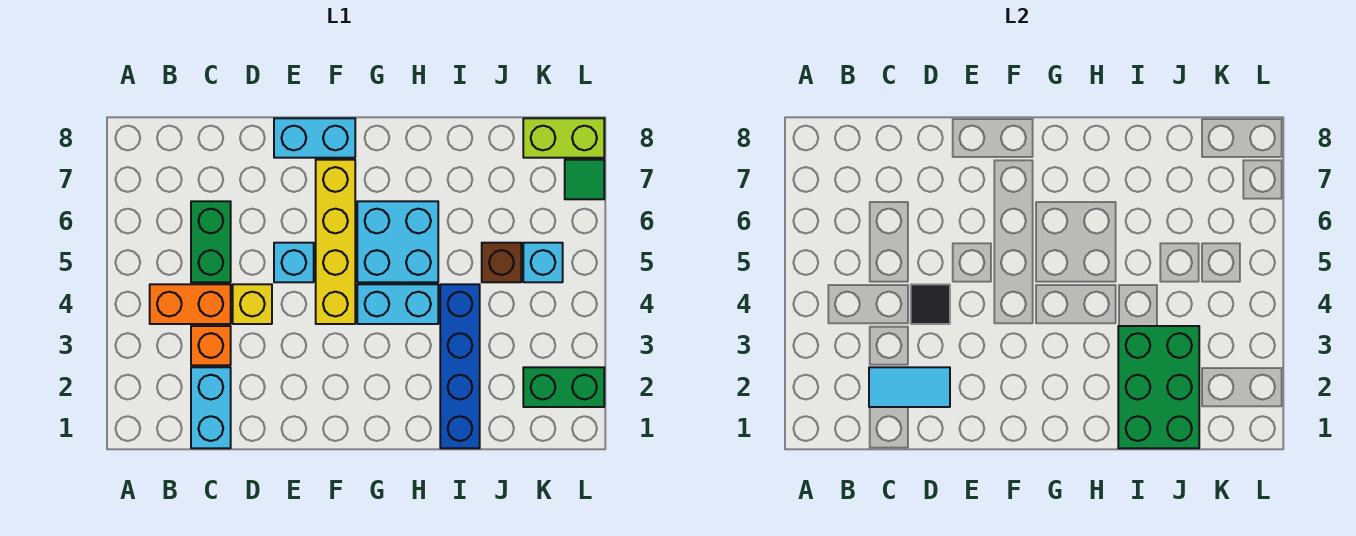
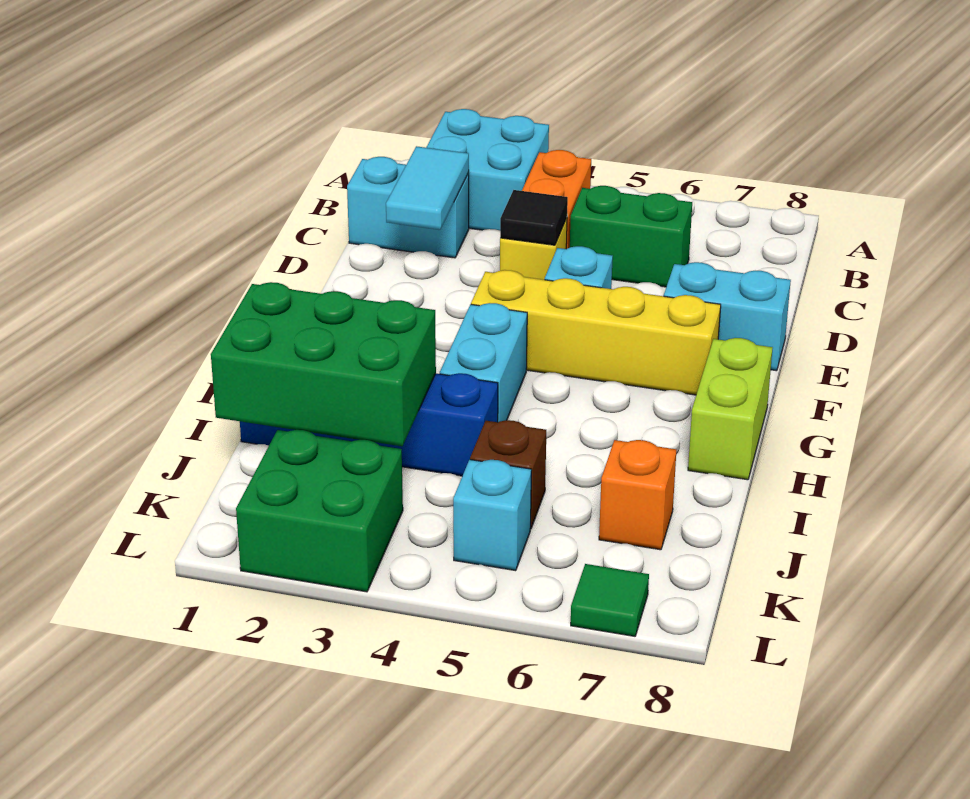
orange 1x1 brick [191,326,231,365] -> orange 1x1 brick moved to [599,440,676,550]
cyan 1x2 brick [274,118,355,158] -> cyan 1x2 brick turned to [664,262,791,371]
cyan 2x2 brick [357,201,438,282] -> cyan 2x2 brick moved to [426,109,549,230]
green 1x2 brick [523,367,604,407] -> green 2x2 brick [236,430,403,592]
lime 1x2 brick [523,118,604,158] -> lime 1x2 brick moved to [688,338,773,480]

